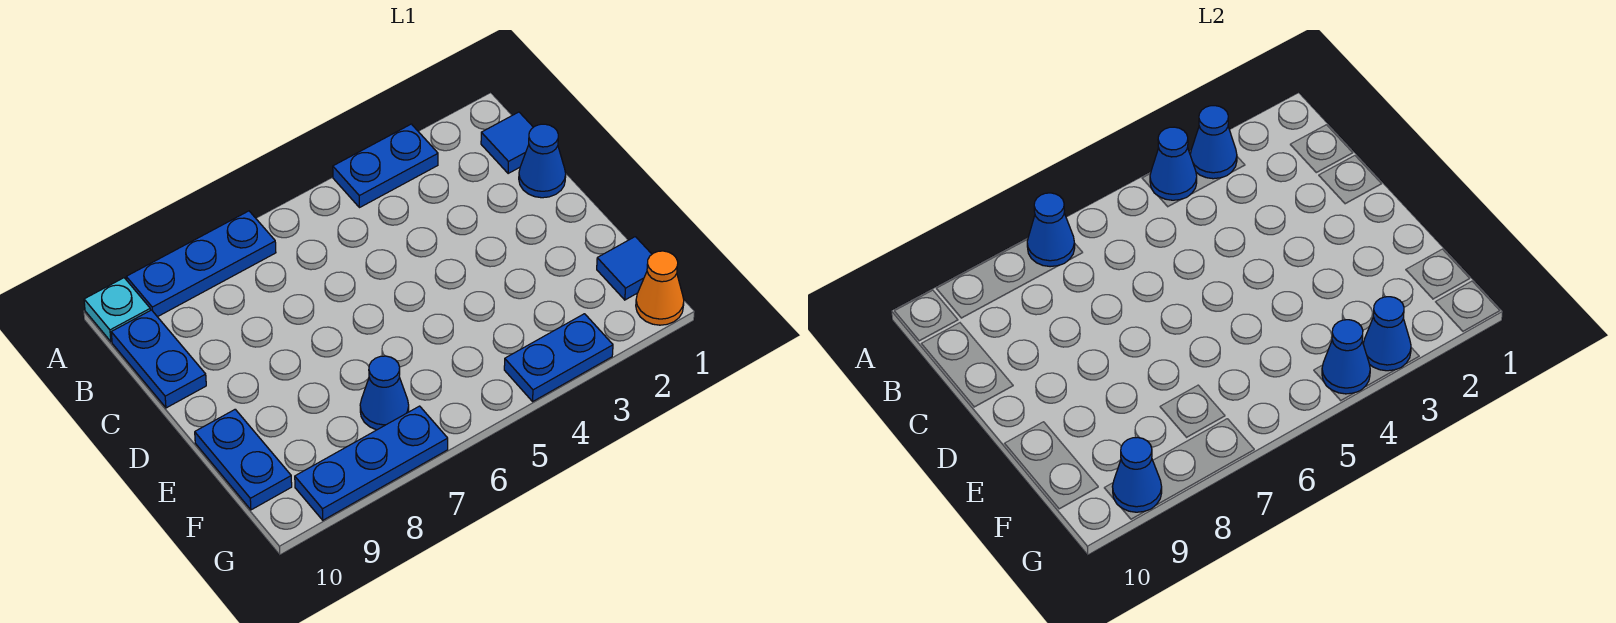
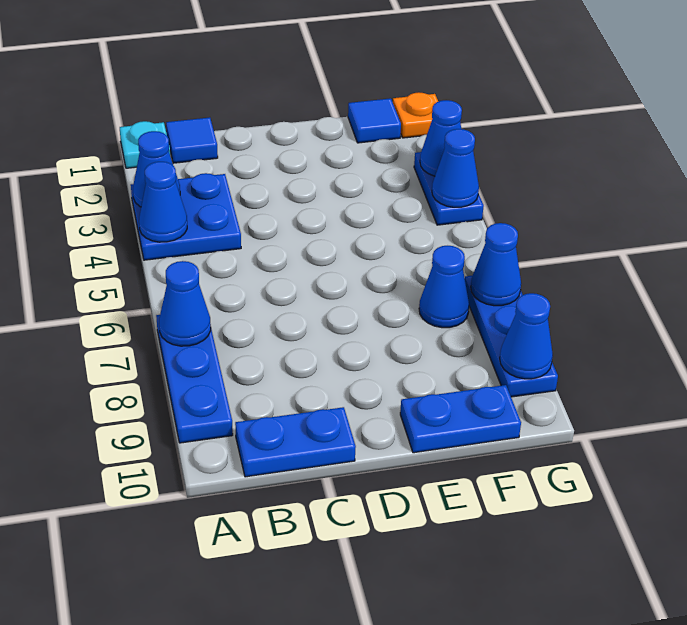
blue 1x2 plate [333,124,438,208] -> blue 2x2 plate [131,173,241,260]
cyan 1x1 plate [84,278,150,342] -> cyan 1x1 plate moved to [120,121,170,168]
blue 1x1 cone [519,124,566,198] -> blue 1x1 cone moved to [471,223,521,306]
orange 1x1 cone [636,251,684,325] -> orange 1x1 plate [393,92,438,138]

